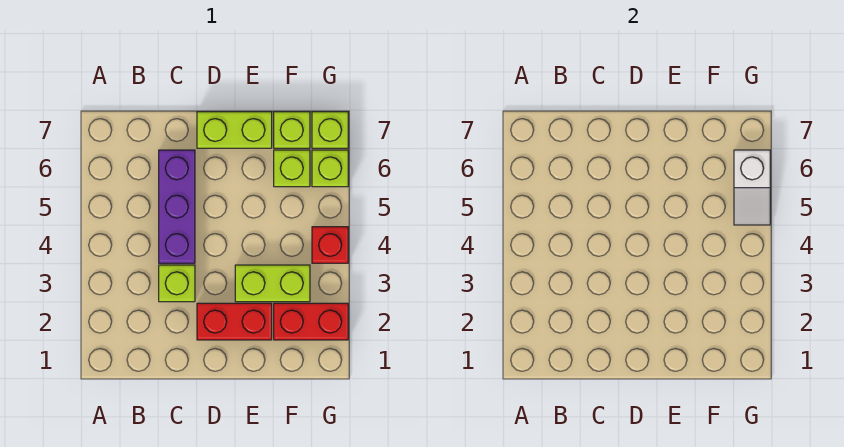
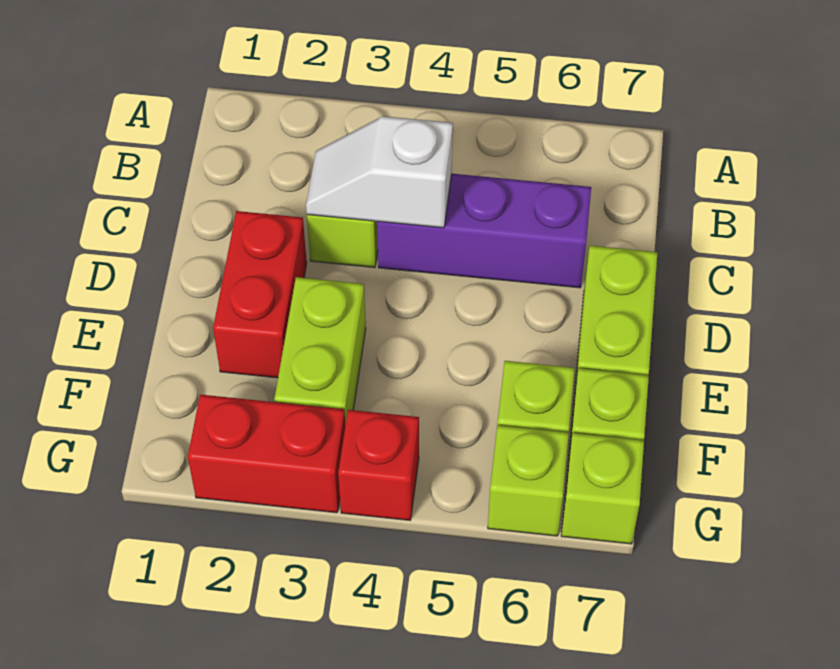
red 1x2 brick [274,303,348,340] -> red 1x2 brick turned to [188,395,345,513]
white 1x2 slope [734,150,770,225] -> white 1x2 slope moved to [306,116,453,228]

